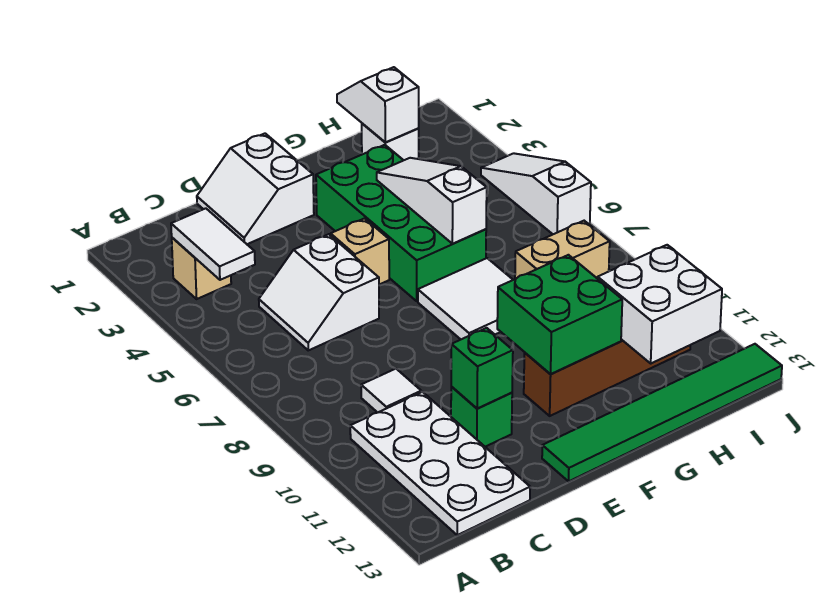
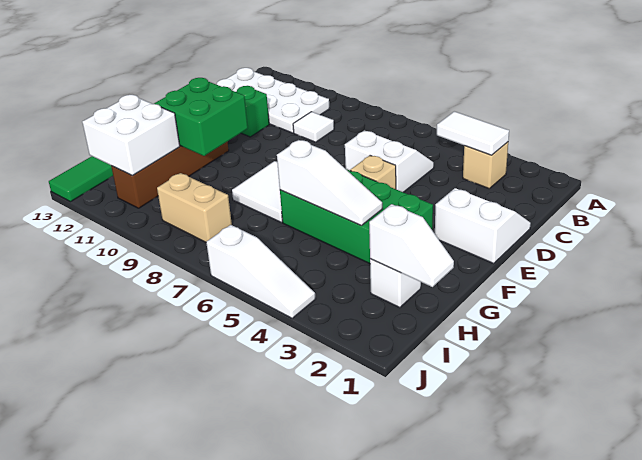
green 1x1 brick [451,328,513,409] -> none
tan 1x2 brick [515,221,610,279] -> tan 1x2 brick turned to [157,173,232,242]

